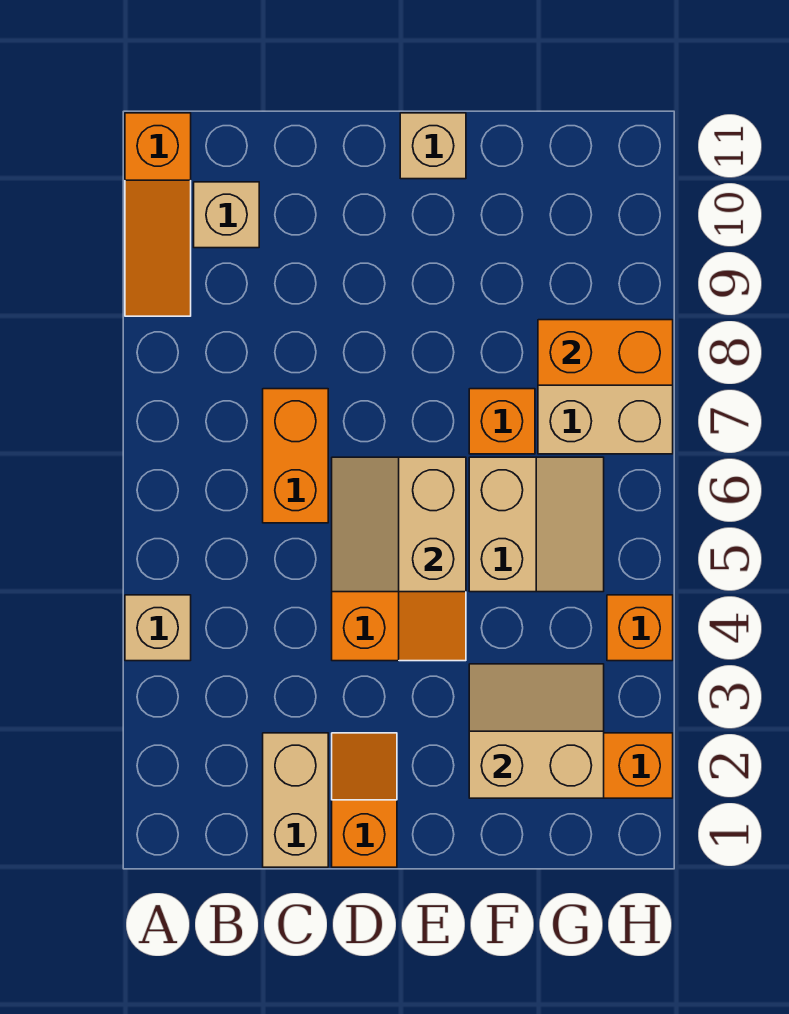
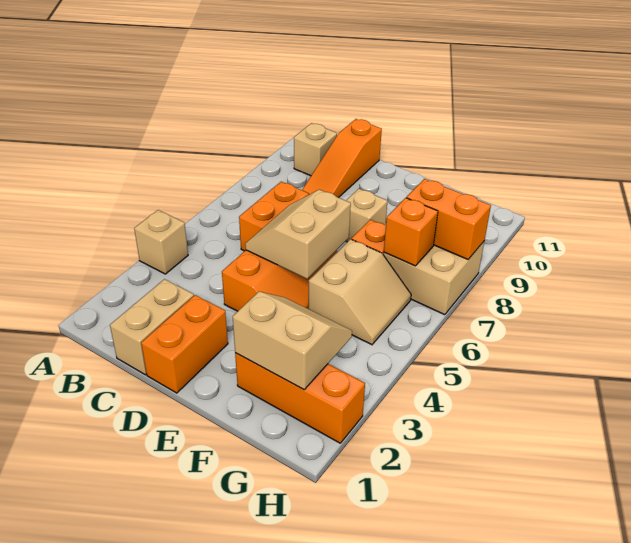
orange 1x3 slope [125,113,191,316] -> orange 1x3 slope moved to [302,119,382,198]
orange 1x2 slope [332,733,397,867] -> orange 1x2 brick [141,295,228,393]
tan 1x1 brick [400,113,466,179] -> tan 1x1 brick moved to [346,189,387,242]
orange 1x1 brick [607,595,673,661] -> orange 1x1 brick moved to [384,198,438,266]

